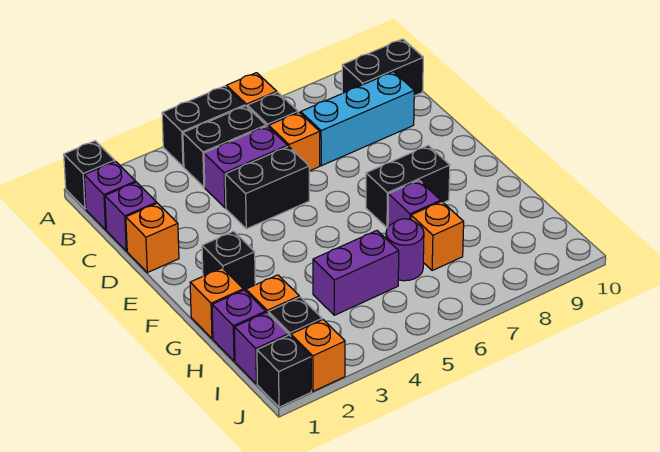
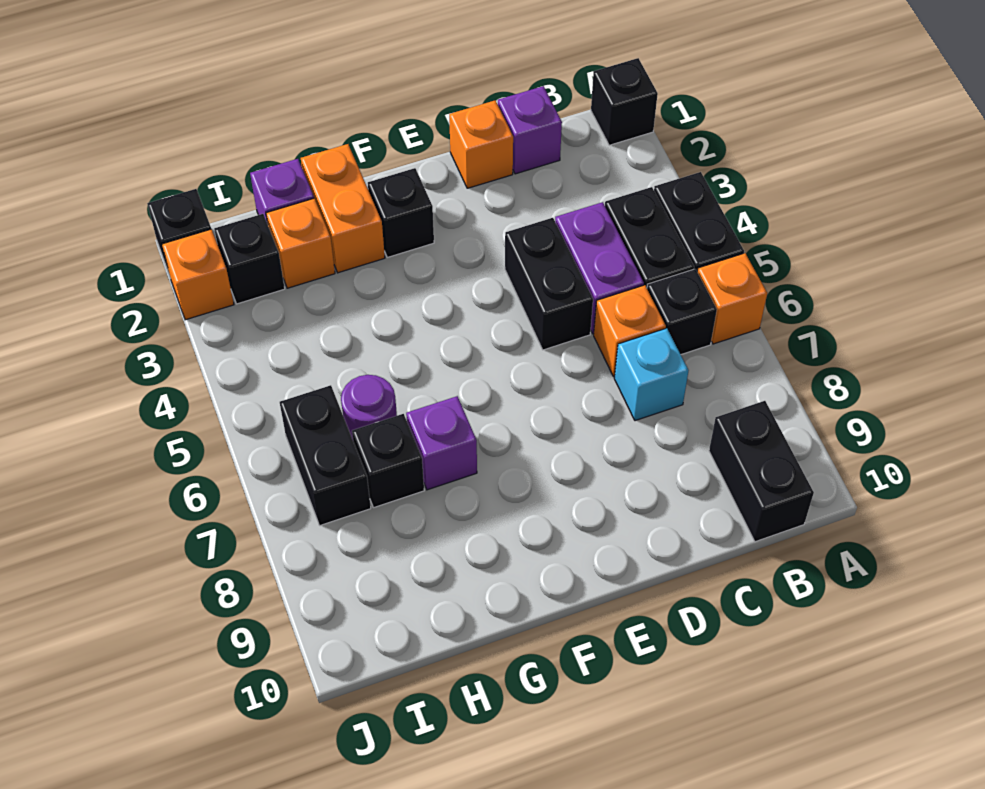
purple 1x1 brick [84,161,136,230] -> none
cyan 1x3 brick [301,72,414,166] -> cyan 1x1 brick [614,328,689,421]
black 1x2 brick [366,145,450,228] -> black 1x2 brick moved to [280,385,371,525]
orange 1x1 brick [190,268,243,339] -> orange 1x2 brick [301,144,385,273]
purple 1x2 brick [313,231,399,315] -> none
orange 1x1 brick [411,201,464,270] -> black 1x1 brick [352,414,424,508]
purple 1x1 brick [234,312,288,384] -> none

